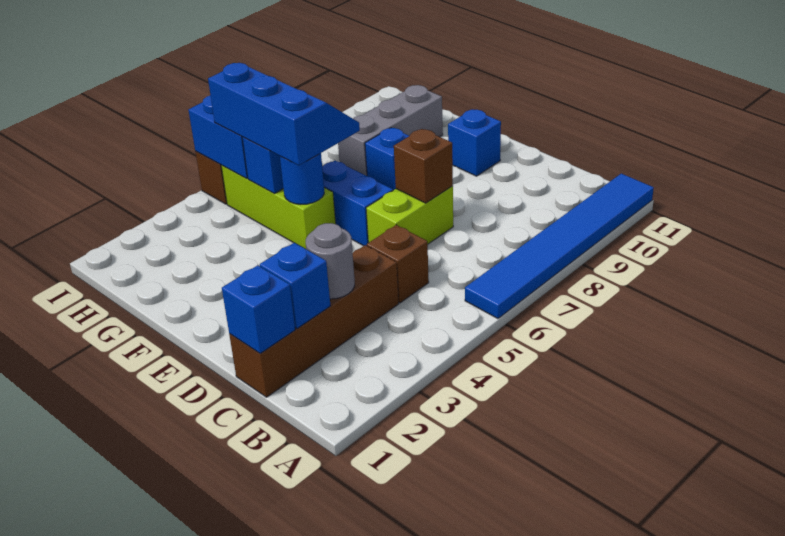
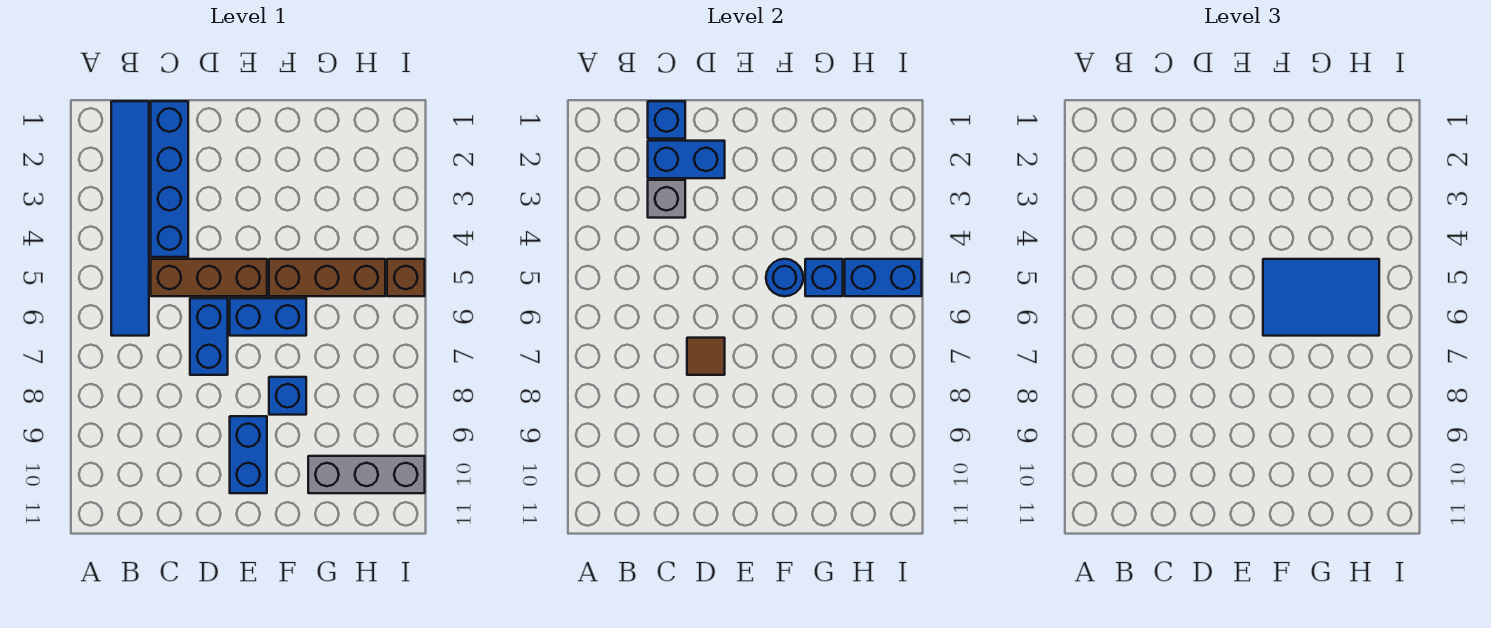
blue 1x6 tile [465,174,654,319] -> blue 1x6 tile moved to [111,101,149,336]
brown 1x4 brick [229,245,399,397] -> blue 1x4 brick [151,101,188,257]
blue 1x1 brick [260,243,330,329] -> blue 1x2 brick [648,141,725,178]
grey 1x1 round brick [306,223,355,299] -> grey 1x1 brick [648,180,685,218]
brown 1x1 brick [367,225,429,303] -> brown 1x3 brick [151,259,267,296]
lime 1x2 brick [366,186,453,244] -> blue 1x2 brick [190,298,228,375]
brown 1x1 brick [394,129,453,203] -> brown 1x1 tile [687,338,725,375]
blue 1x1 brick [448,109,501,176] -> blue 1x2 brick [230,416,267,493]
lime 1x3 brick [221,165,336,249] -> brown 1x3 brick [269,259,385,296]
blue 2x3 slope [208,63,360,165] -> blue 2x3 tile [1263,259,1379,336]
grey 1x3 brick [338,85,443,176] -> grey 1x3 brick turned to [308,456,425,493]

